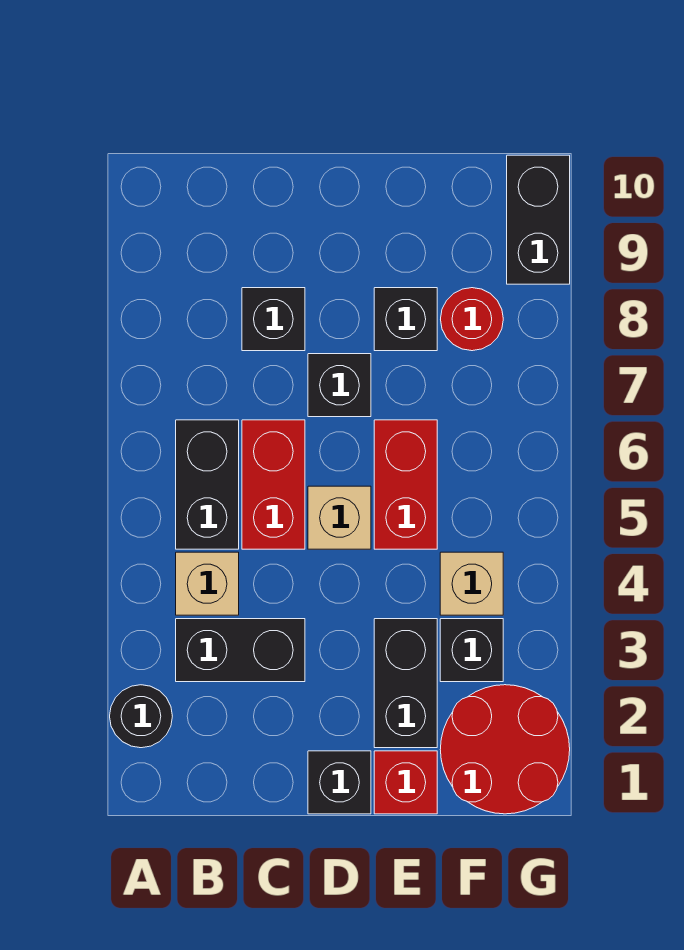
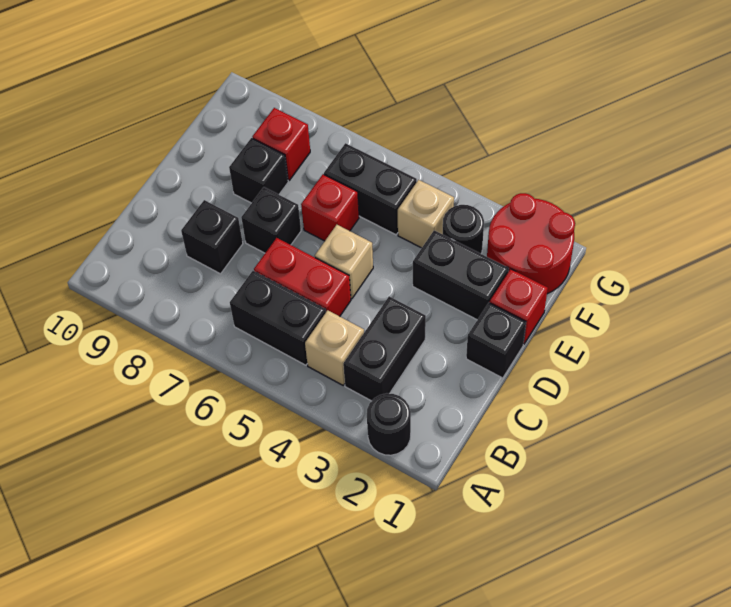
red 1x2 brick [374,420,437,549] -> red 1x1 brick [301,174,359,241]
black 1x1 brick [440,619,503,682] -> black 1x1 round brick [443,205,484,254]
red 1x1 round brick [441,288,503,351] -> red 1x1 brick [253,108,310,180]
black 1x2 brick [507,155,570,284] -> black 1x2 brick moved to [324,143,417,235]

